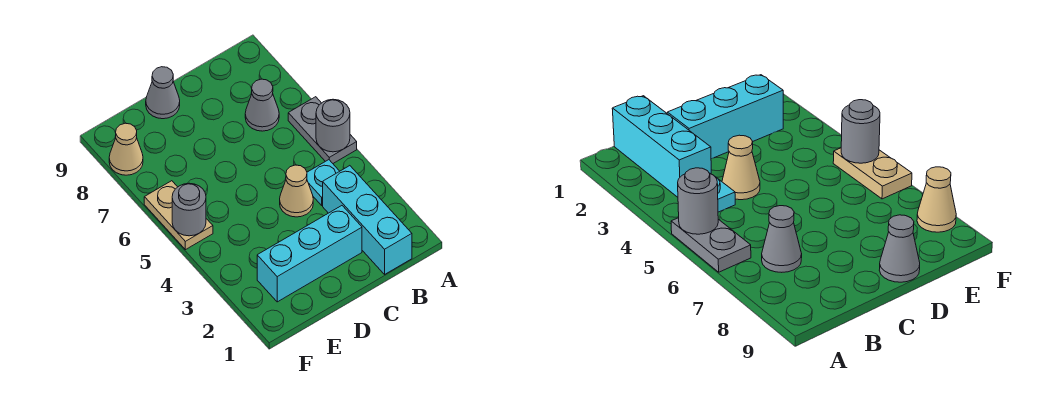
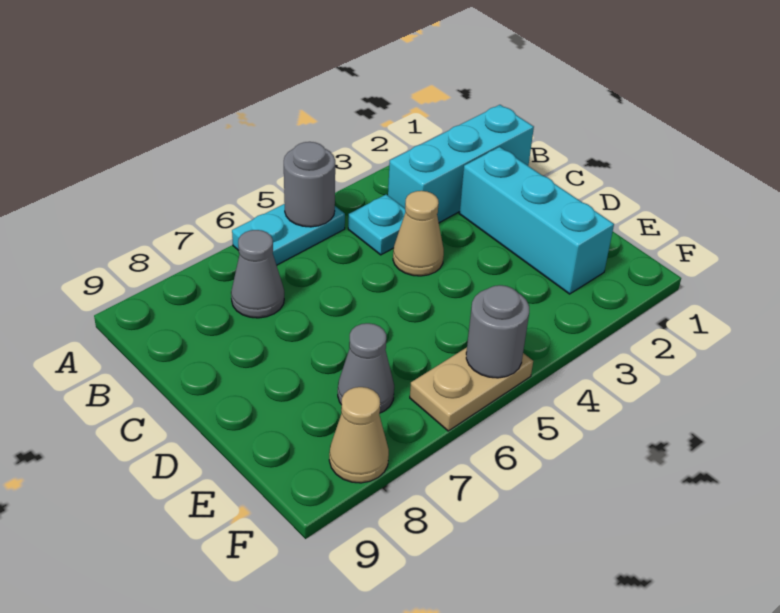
grey 1x2 plate [288,97,357,163] -> cyan 1x2 plate [232,204,345,265]
grey 1x1 cone [146,67,180,119] -> grey 1x1 cone moved to [338,323,394,413]

